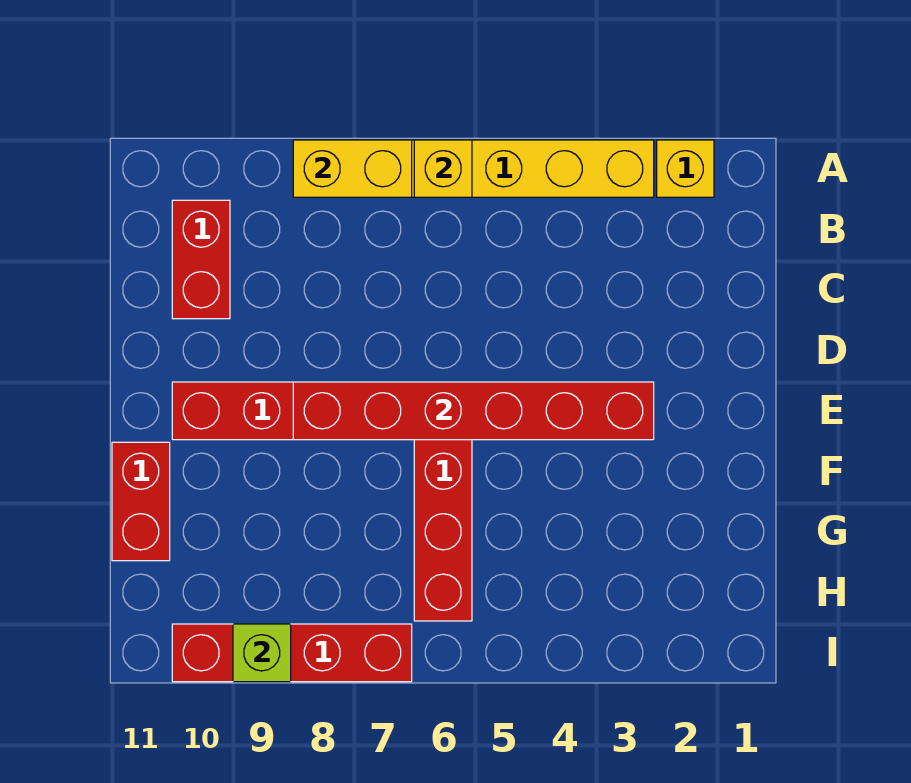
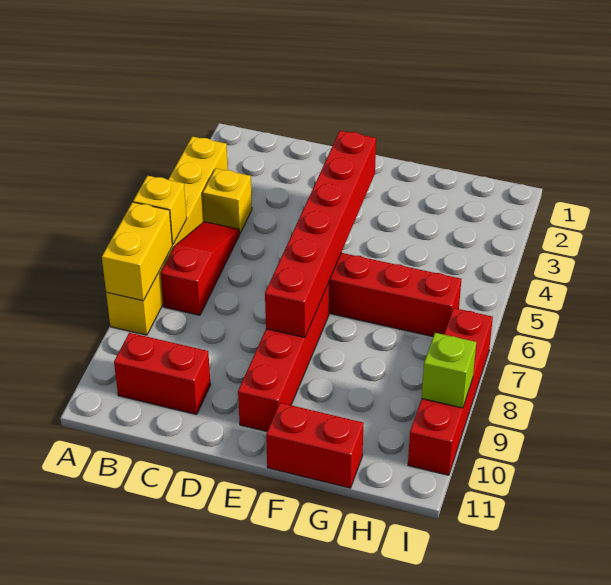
yellow 1x1 brick [657,140,714,197] -> yellow 1x1 brick moved to [203,169,252,234]
none -> red 1x3 slope [161,222,239,315]

